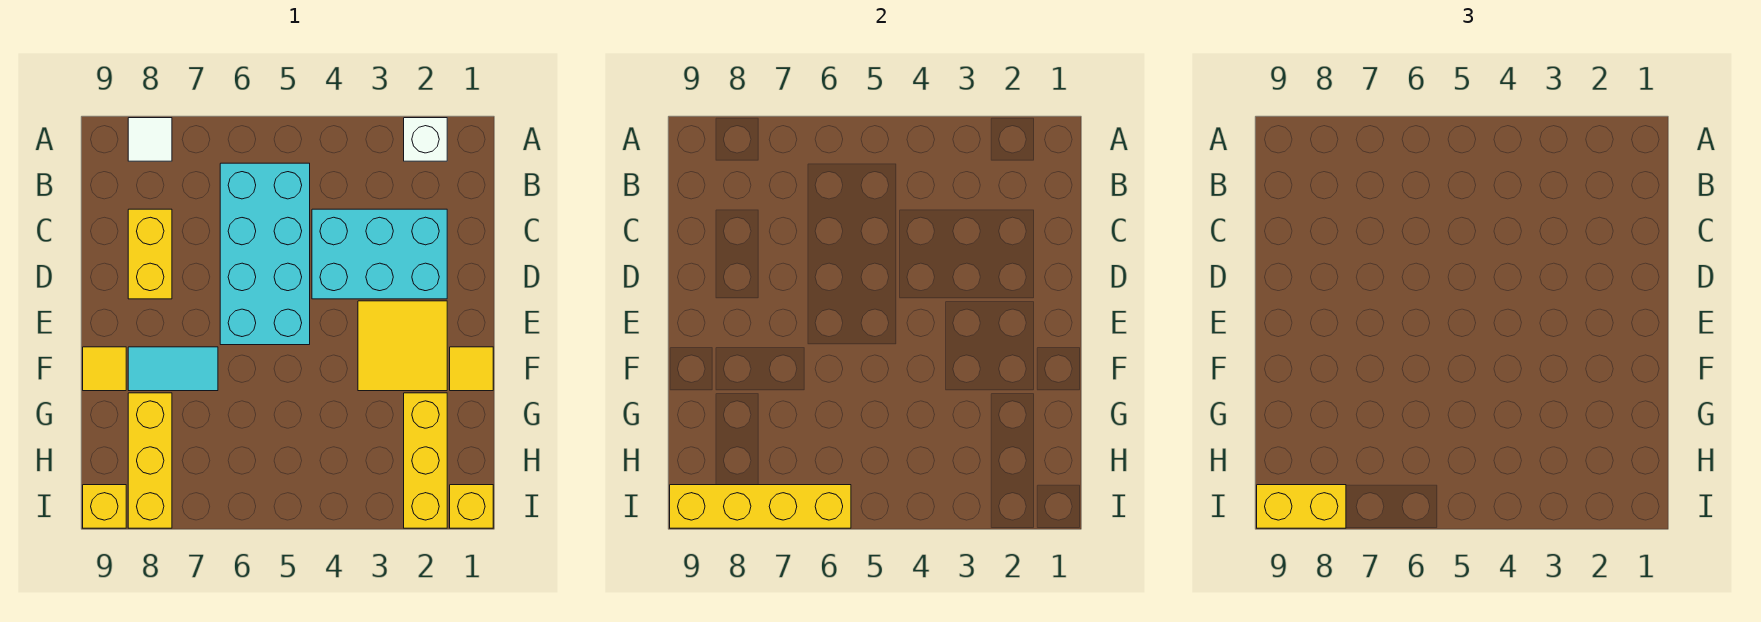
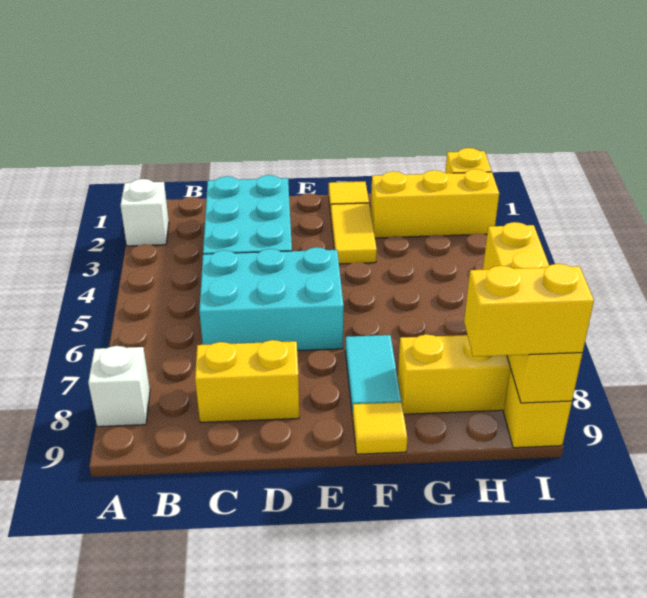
white 1x1 tile [128,118,172,161] -> white 1x1 brick [88,346,150,427]
cyan 2x4 brick [220,163,310,345] -> cyan 2x3 brick [199,247,344,351]
yellow 2x2 tile [358,301,447,391] -> yellow 1x2 tile [331,203,377,264]
yellow 1x2 brick [1257,485,1346,528] -> yellow 1x2 brick turned to [464,264,594,357]

